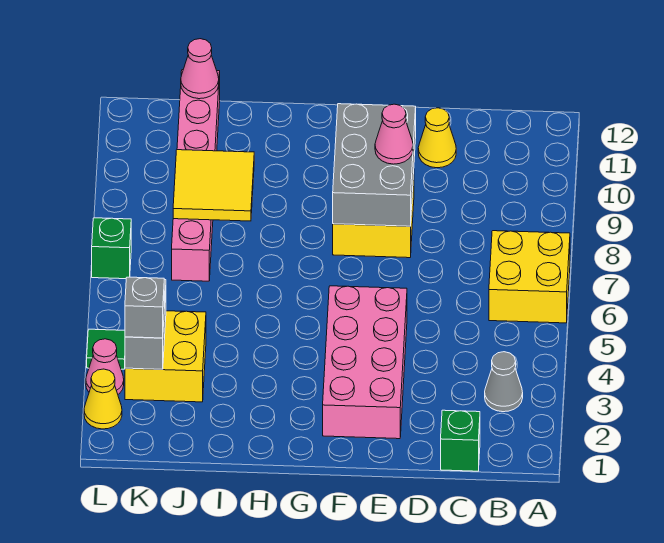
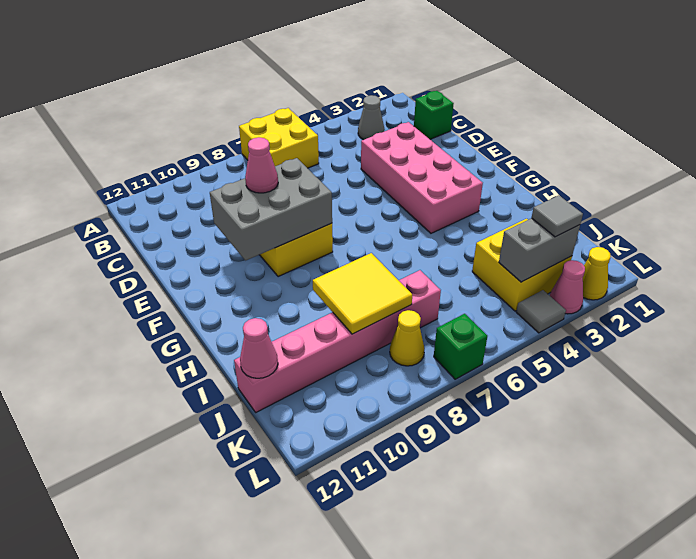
yellow 1x1 cone [418,108,456,168] -> yellow 1x1 cone moved to [390,310,425,366]
pink 2x4 brick [323,286,407,439] -> pink 2x4 brick turned to [361,122,483,233]
grey 1x1 brick [125,277,164,338] -> grey 1x1 tile [532,195,583,237]
green 1x1 tile [87,329,125,369] -> grey 1x1 tile [516,290,566,333]

